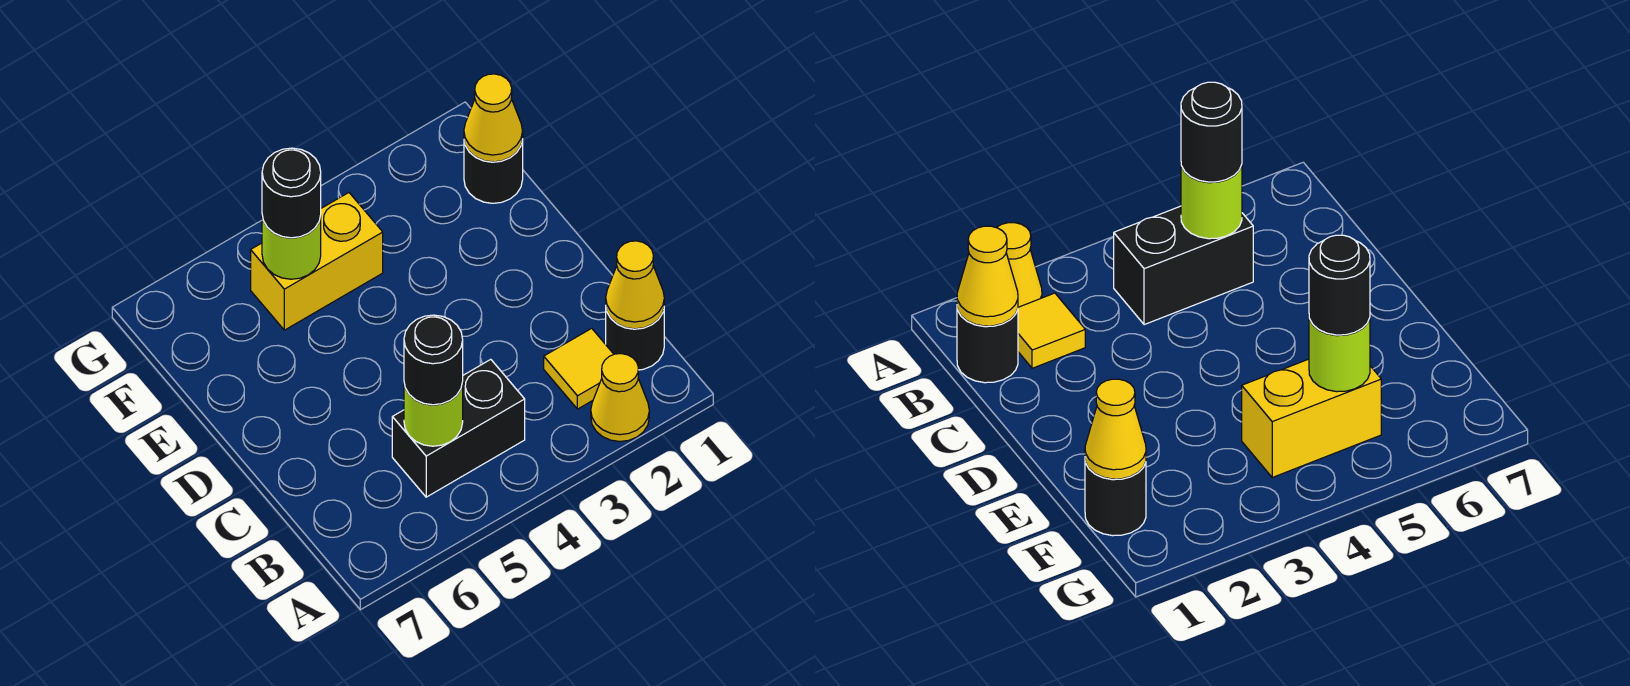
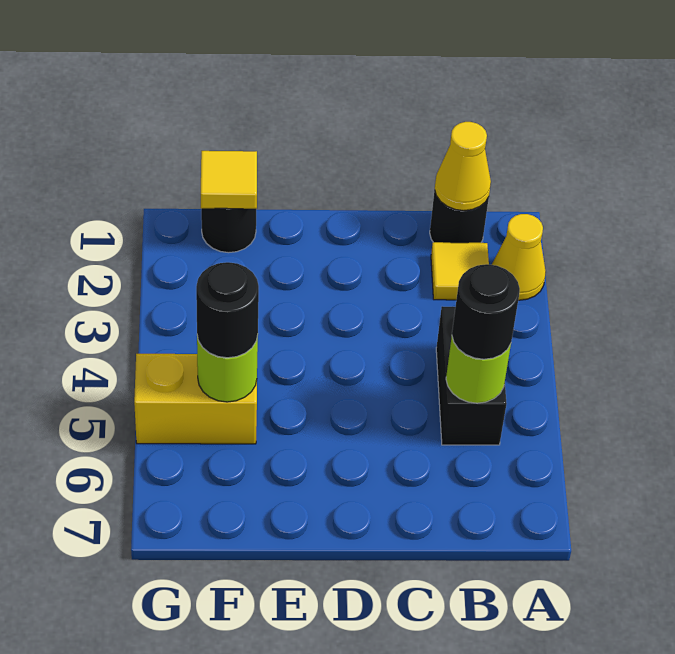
yellow 1x1 cone [464,74,523,162] -> yellow 1x1 tile [201,151,257,209]
yellow 1x2 brick [251,193,383,330] -> yellow 1x2 brick turned to [134,354,257,444]

